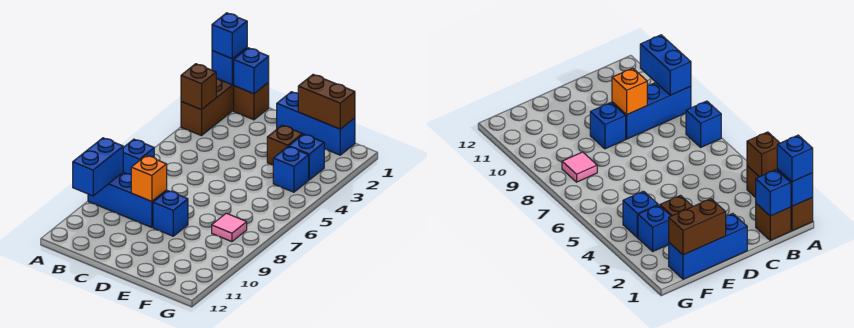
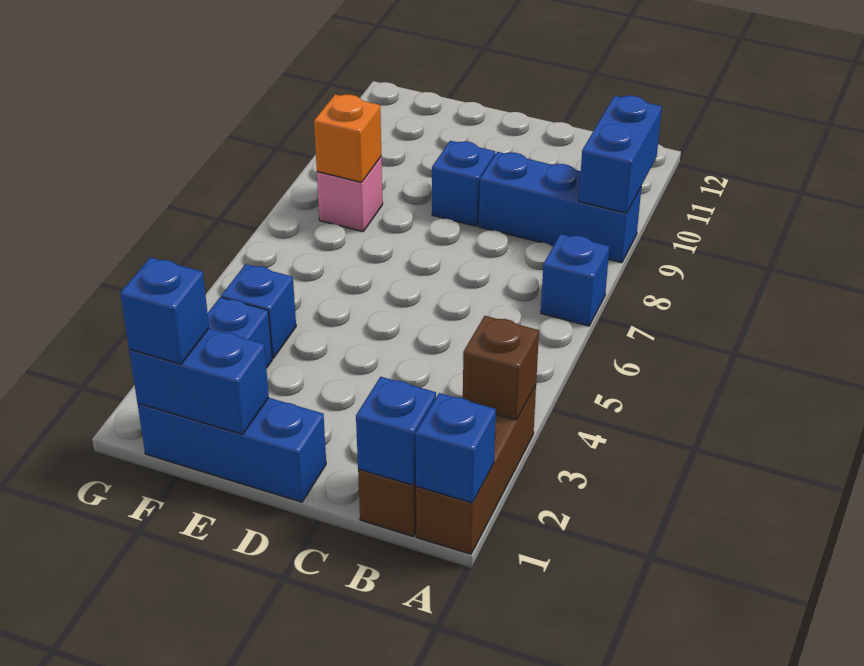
blue 1x1 brick [212,13,247,59] -> blue 1x1 brick moved to [120,257,209,364]
orange 1x1 brick [131,156,167,201] -> orange 1x1 brick moved to [314,95,381,182]
brown 1x2 brick [298,75,355,129] -> blue 1x2 brick [129,329,269,434]
brown 1x1 brick [267,125,303,165] -> none
pink 1x1 tile [212,213,247,242] -> pink 1x1 brick [317,157,383,232]

